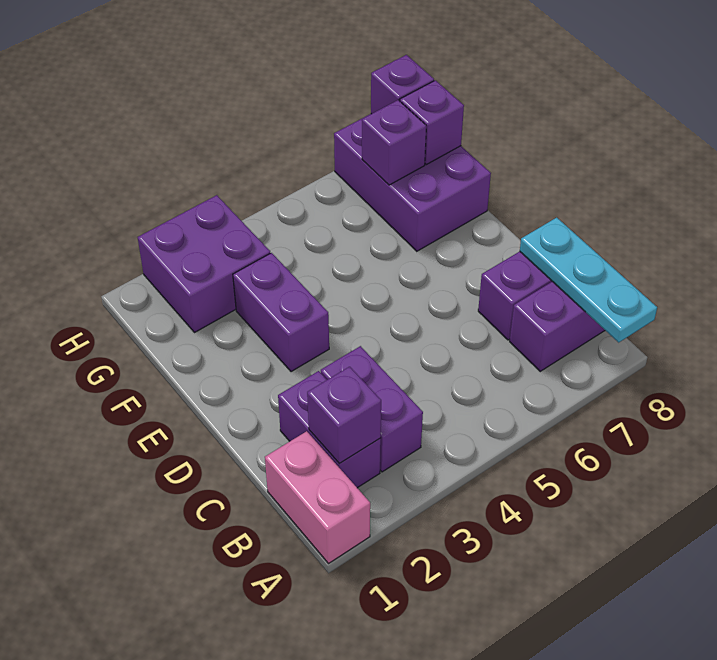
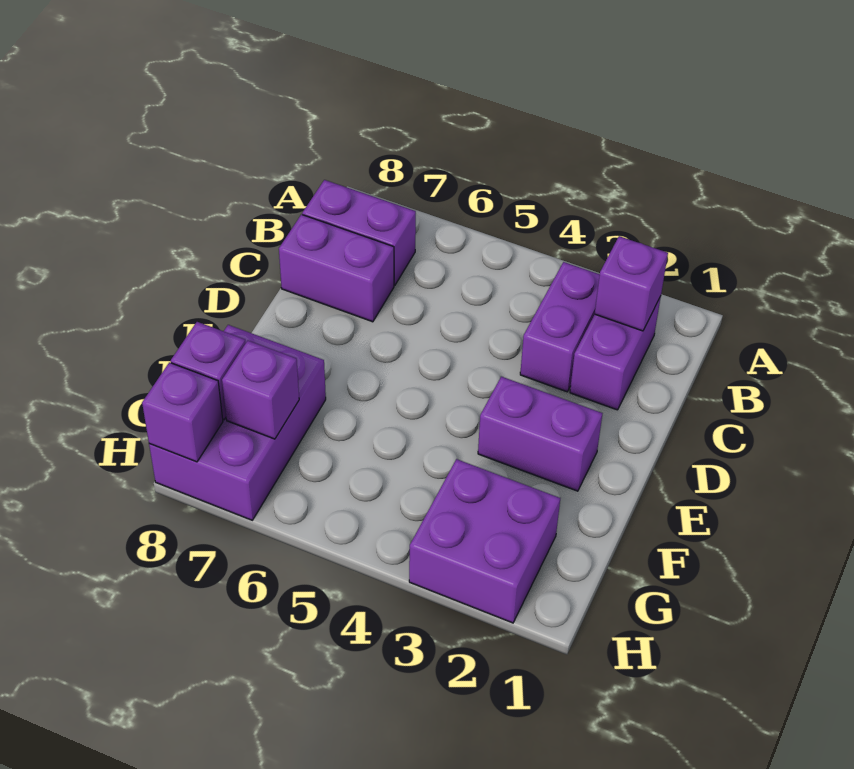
pink 1x2 brick [265,431,370,563] -> none
cyan 1x3 plate [520,218,657,342] -> none
purple 1x2 brick [233,253,329,372] -> purple 1x2 brick turned to [478,377,603,491]

